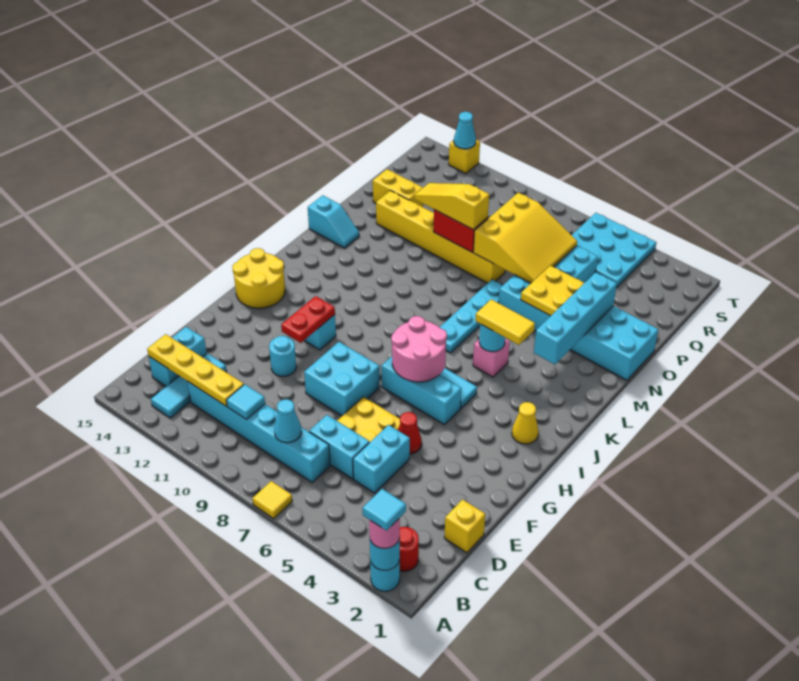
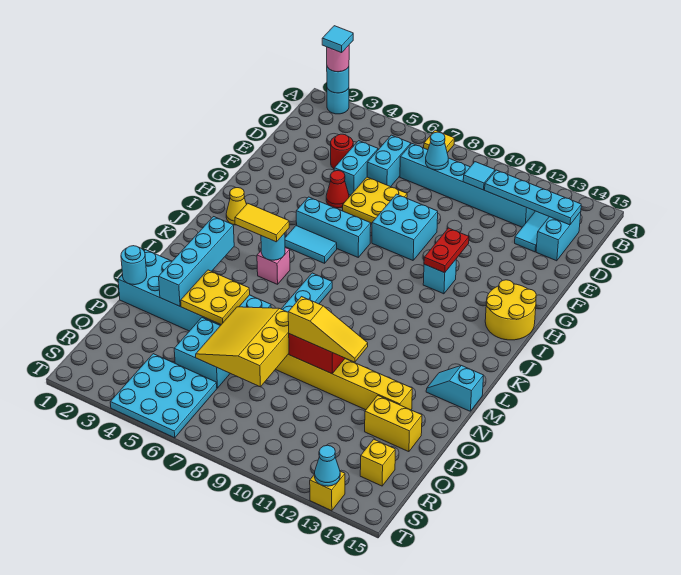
red 1x1 round brick [400,527,419,572] -> red 1x1 round brick moved to [331,134,353,169]
yellow 1x4 plate [147,334,244,406] -> cyan 1x4 plate [485,170,581,225]
yellow 1x1 brick [444,500,485,553] -> yellow 1x1 brick moved to [360,439,395,486]
cyan 1x2 brick [309,415,369,479] -> cyan 1x2 brick turned to [367,135,411,187]
cyan 1x1 round brick [269,336,296,376] -> cyan 1x1 round brick moved to [121,246,147,285]
pink 2x2 round brick [391,316,447,382] -> none

